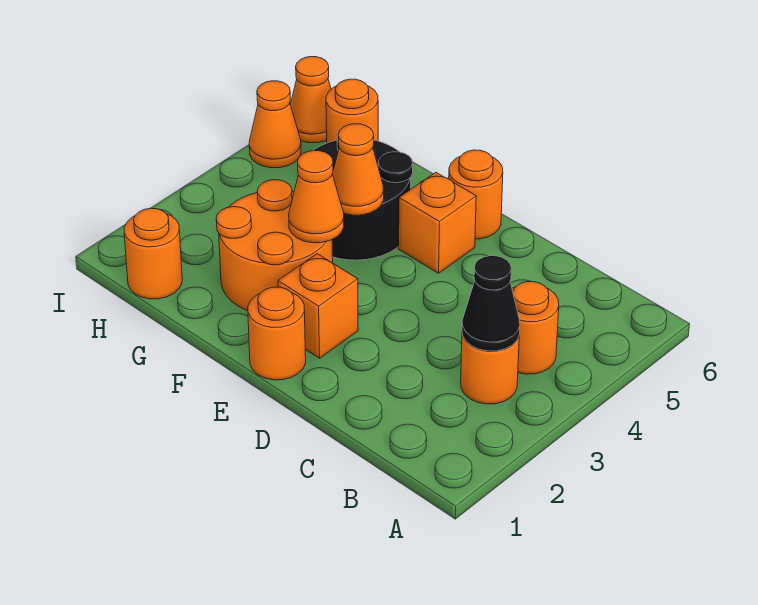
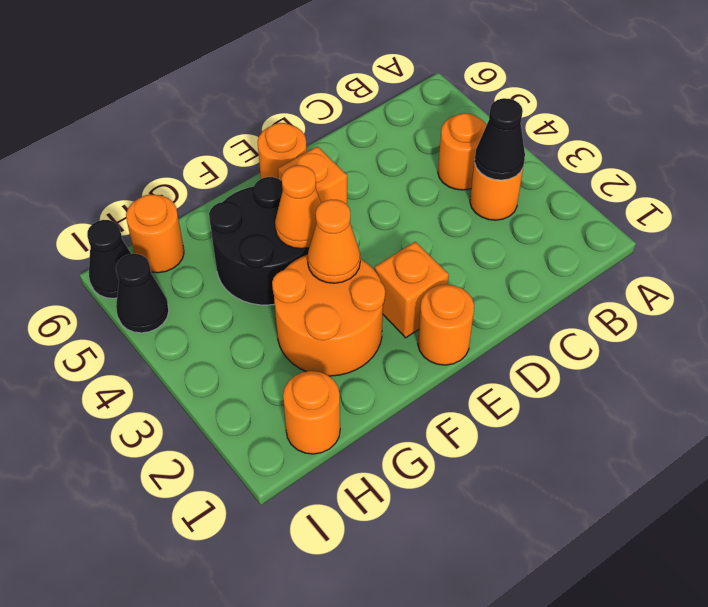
orange 1x1 cone [249,81,301,168] -> black 1x1 cone [116,254,169,333]
orange 1x1 cone [290,57,331,143] -> black 1x1 cone [87,220,131,298]

